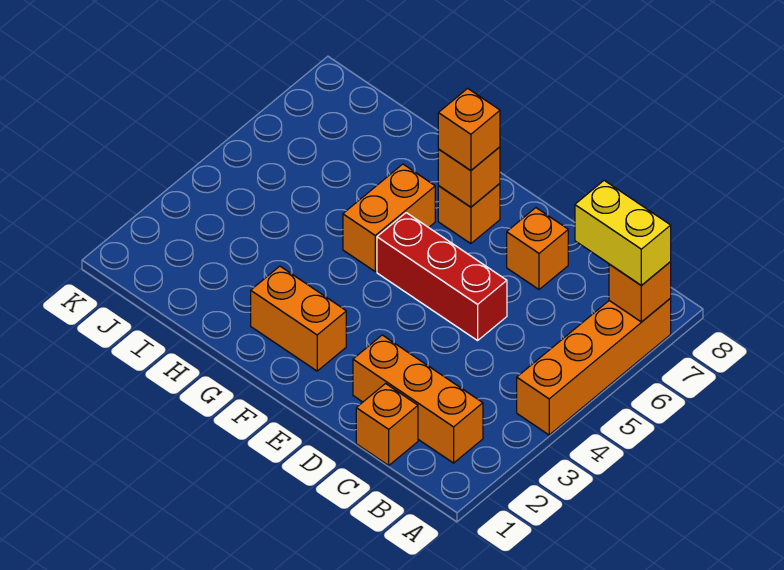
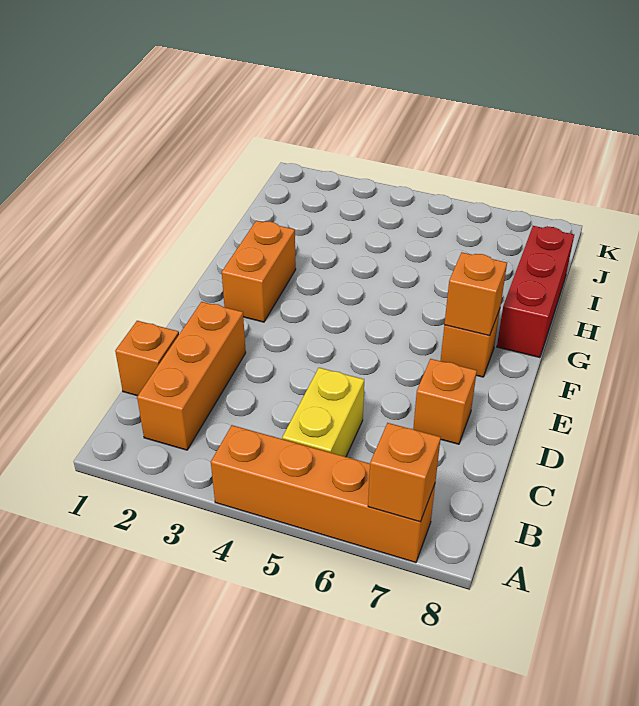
yellow 1x2 brick [575,180,671,285] -> yellow 1x2 brick moved to [282,368,364,457]
red 1x3 brick [377,213,507,341] -> red 1x3 brick moved to [497,226,574,358]
orange 1x1 brick [438,88,500,171] -> none
orange 1x2 brick [343,164,435,271] -> none

